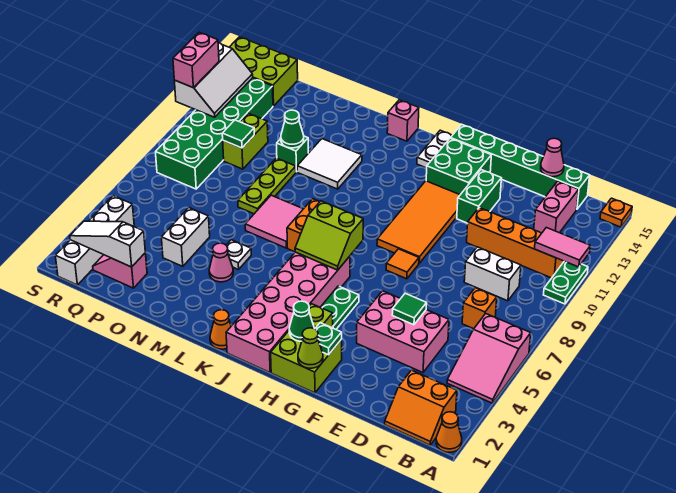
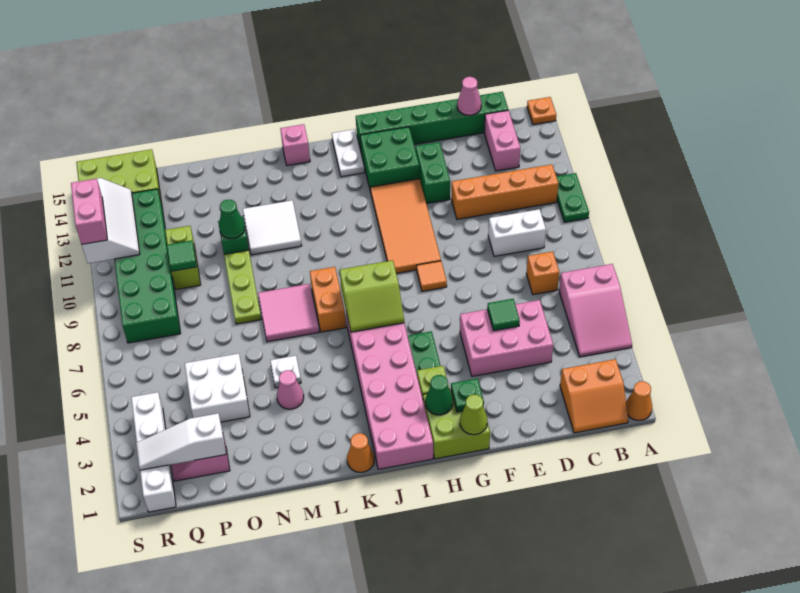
pink 1x2 tile [535,228,590,267] -> none
white 1x2 brick [161,208,210,266] -> white 2x2 brick [185,353,250,422]

